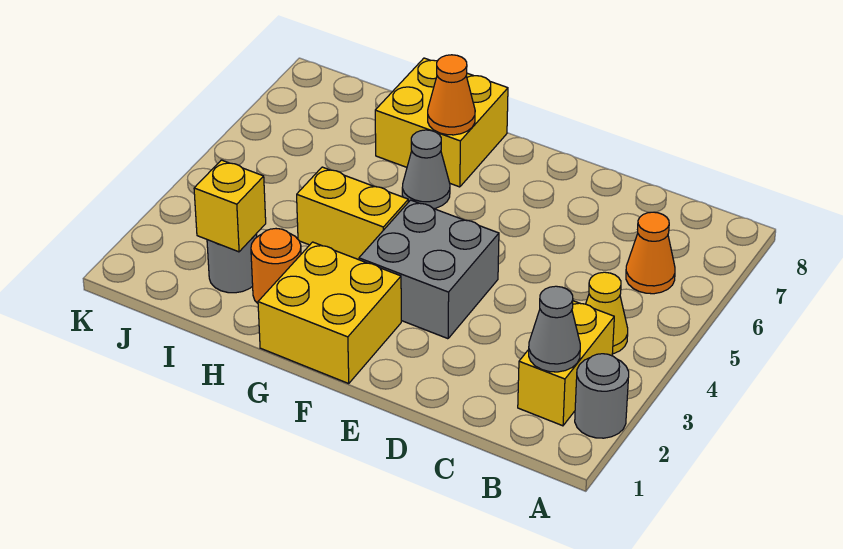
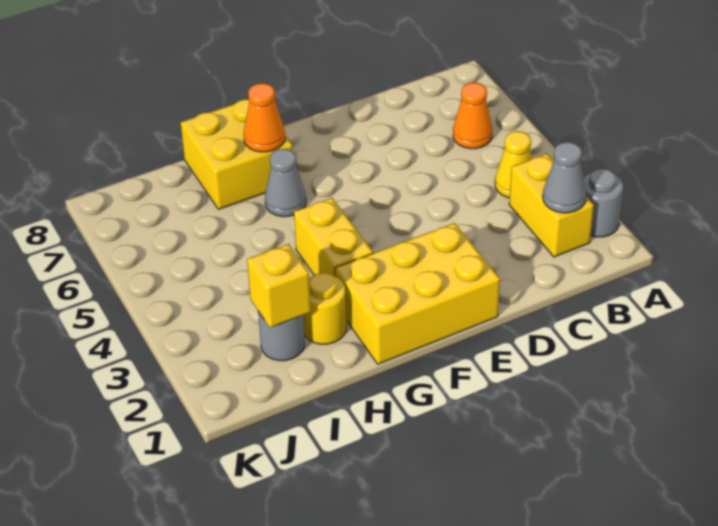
grey 2x2 brick [359,200,499,339] -> none
yellow 2x2 brick [258,242,401,383] -> yellow 2x3 brick [335,223,500,364]
yellow 1x2 brick [297,167,408,260] -> yellow 1x2 brick turned to [294,198,373,276]
orange 1x1 round brick [251,229,301,303] -> yellow 1x1 round brick [303,273,346,344]

